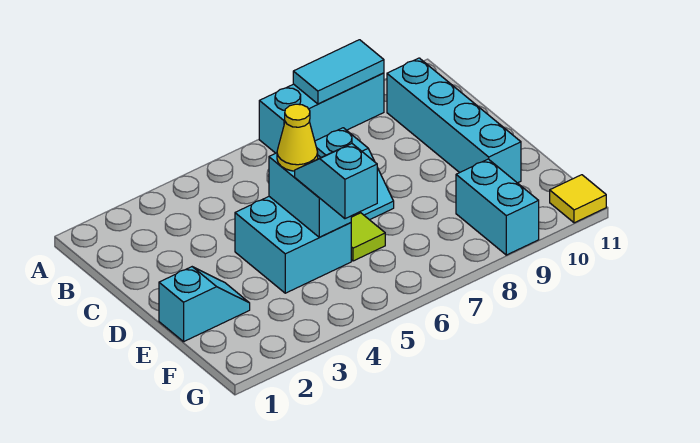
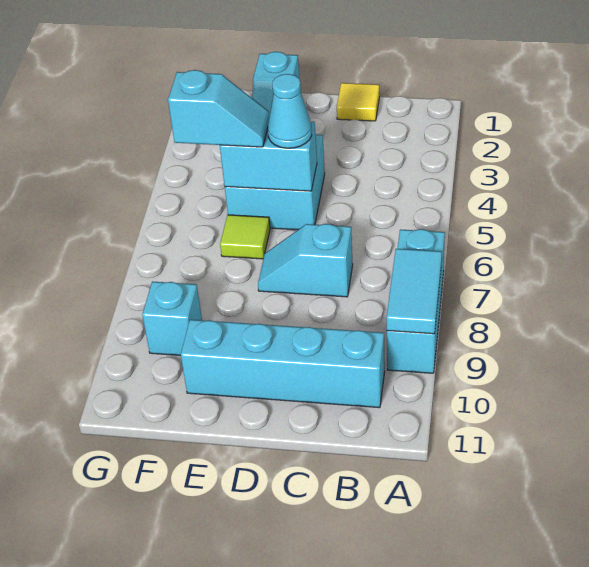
yellow 1x1 cone [277,104,318,171] -> cyan 1x1 cone [268,74,312,148]
cyan 1x2 brick [456,159,539,255] -> cyan 1x1 brick [142,281,202,356]
yellow 1x1 tile [550,175,606,223] -> yellow 1x1 tile moved to [337,83,380,121]

